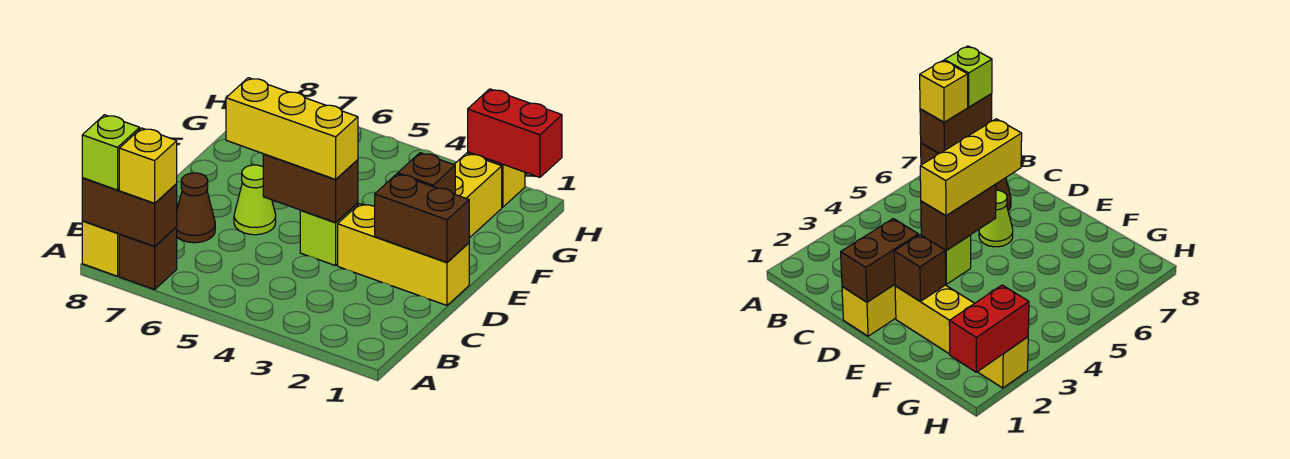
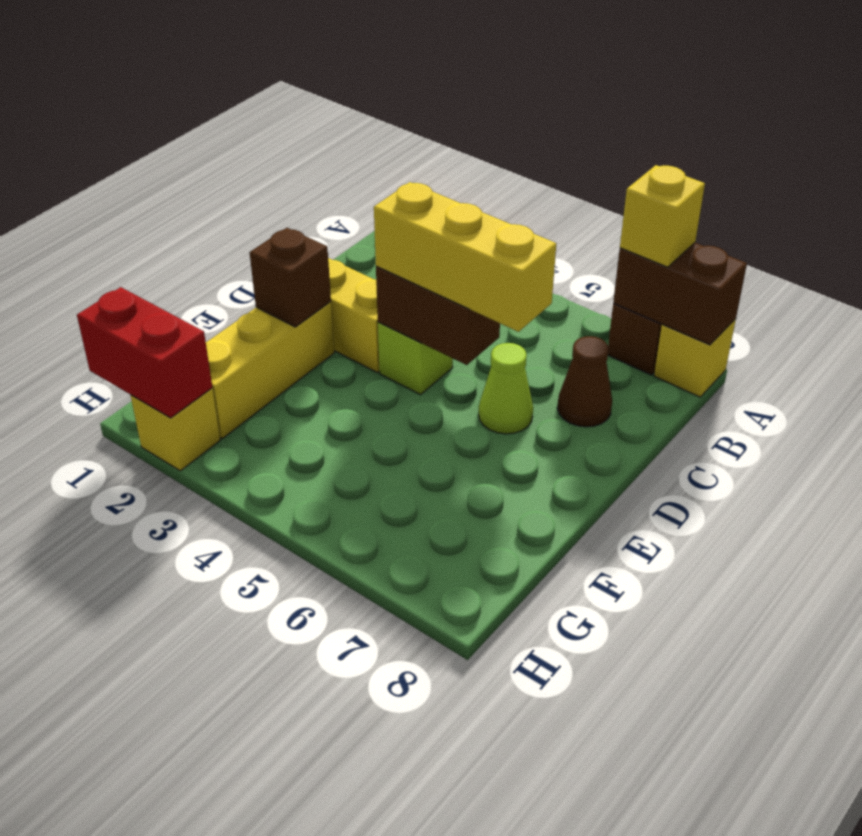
lime 1x1 brick [82,115,140,190] -> none
brown 1x2 brick [375,174,469,262] -> none

